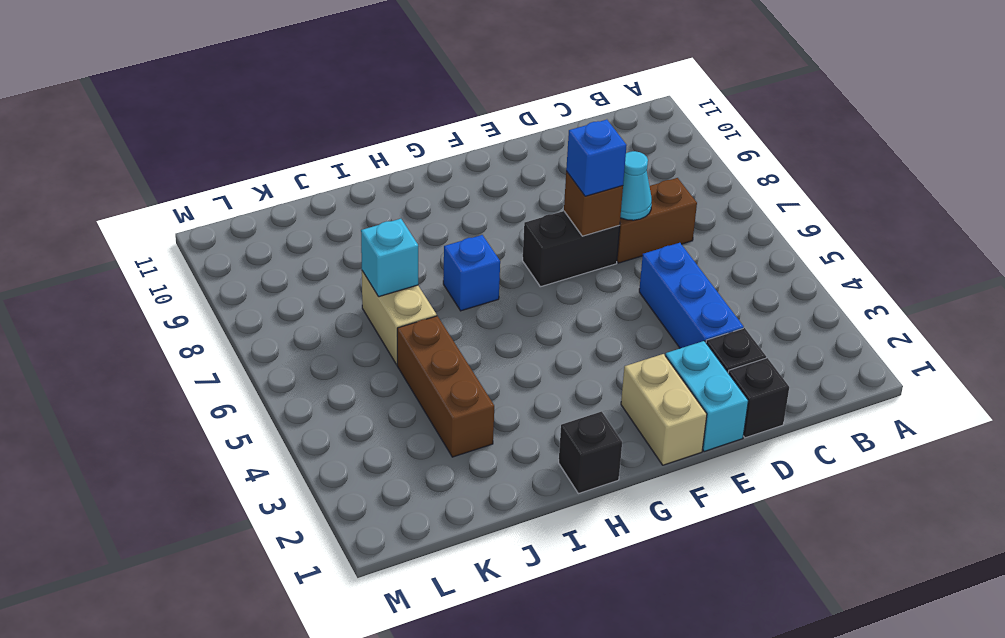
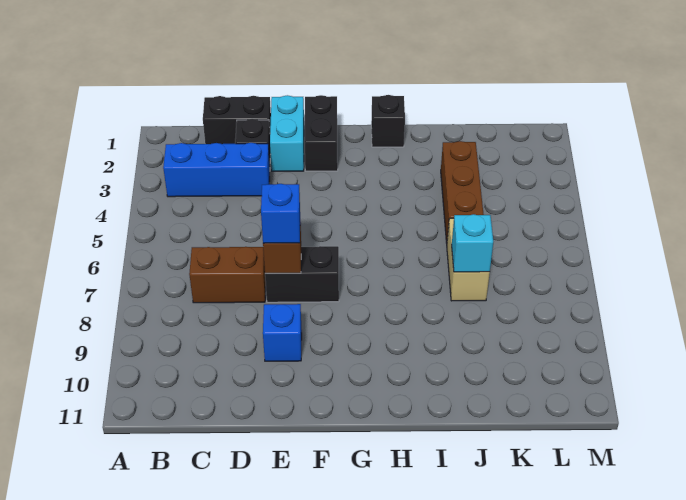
black 1x1 brick [728,358,789,438] -> black 1x2 brick [203,96,271,144]
blue 1x3 brick [639,243,744,348] -> blue 1x3 brick turned to [163,143,270,197]
cyan 1x1 cone [620,151,652,220] -> none
tan 1x2 brick [621,354,707,465] -> black 1x2 brick [304,95,338,171]
blue 1x1 brick [443,235,500,311] -> blue 1x1 brick moved to [263,304,302,361]

